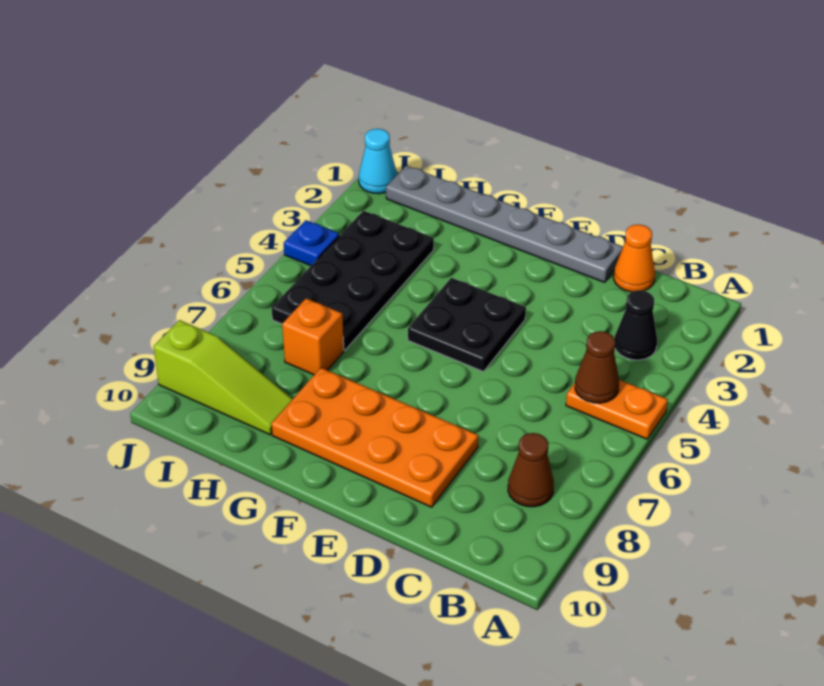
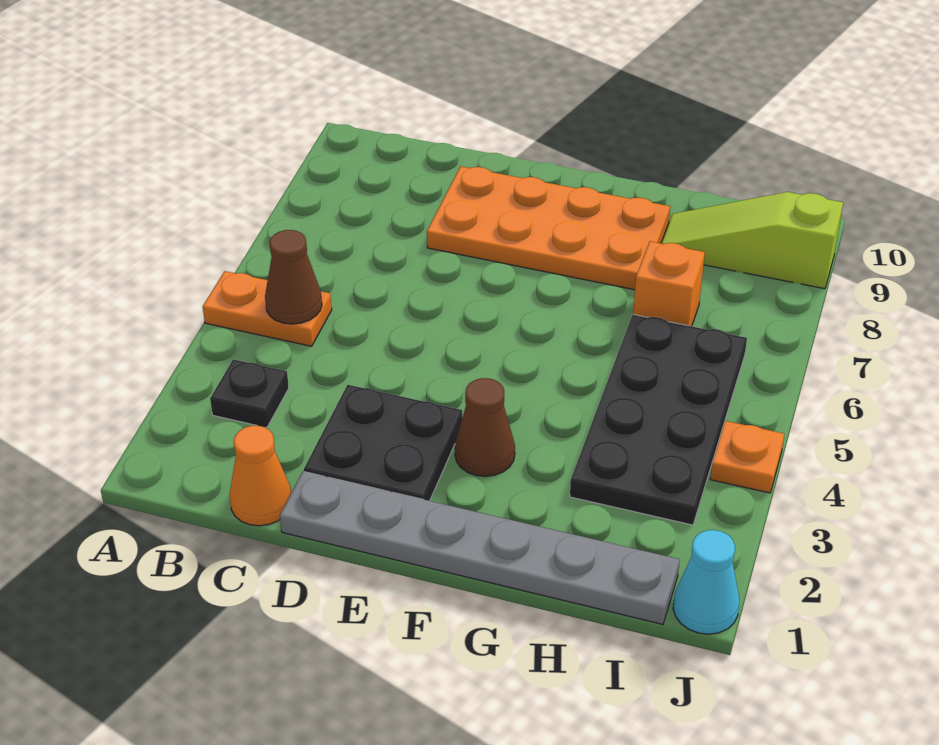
black 1x1 cone [615,290,657,360] -> black 1x1 plate [210,359,289,428]
brown 1x1 cone [508,433,554,507] -> brown 1x1 cone moved to [455,378,515,477]
black 2x2 plate [408,278,526,372] -> black 2x2 plate moved to [304,385,462,501]
blue 1x1 plate [284,220,339,266] -> orange 1x1 plate [710,421,784,493]

